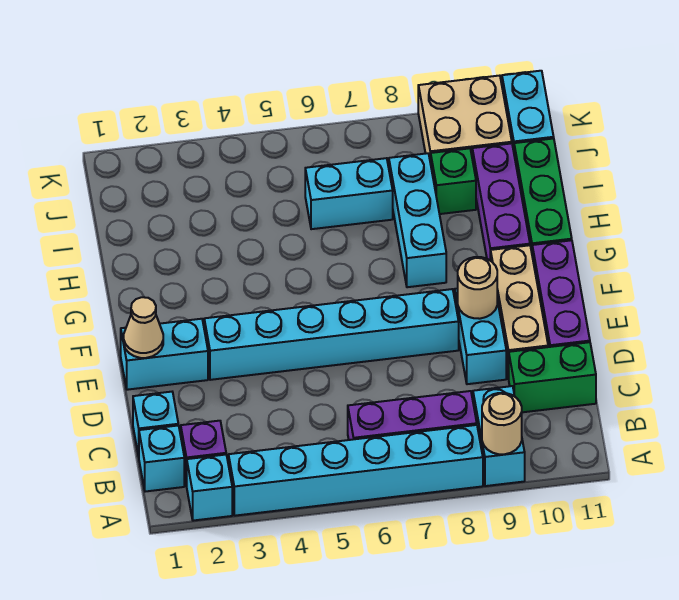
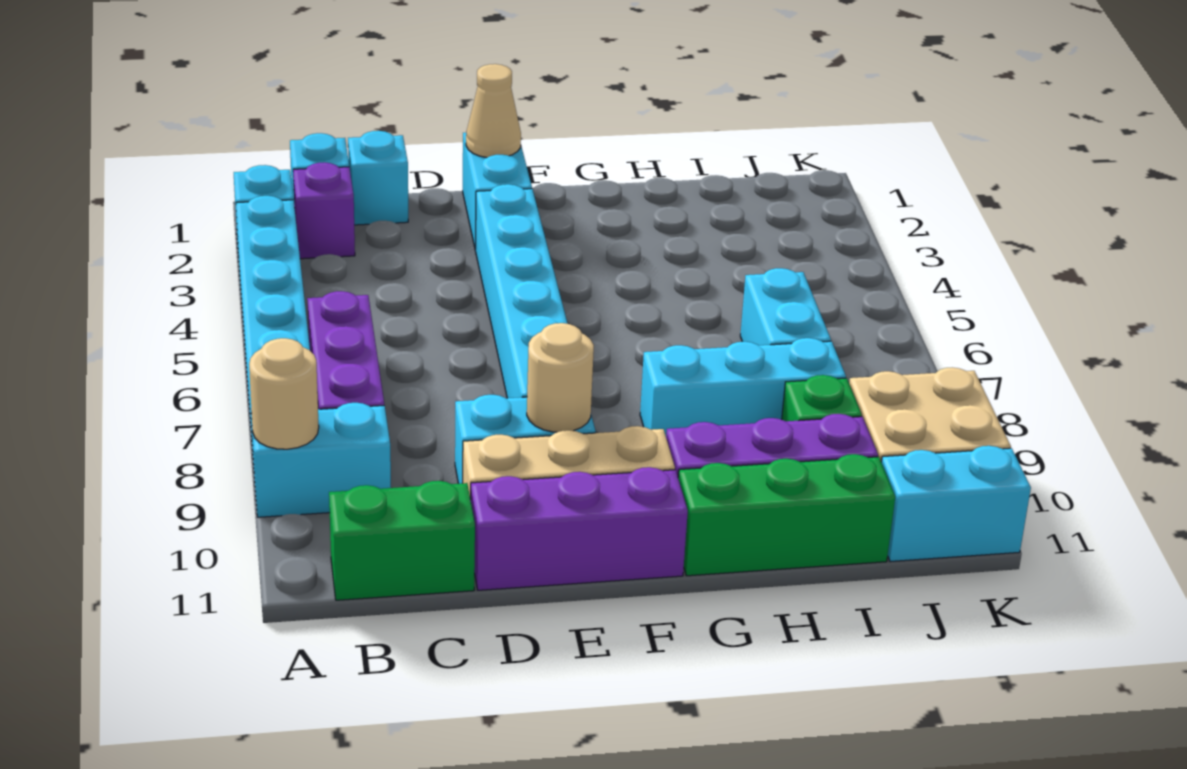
green 1x2 brick [509,342,596,412] -> green 1x2 brick turned to [329,481,475,600]

